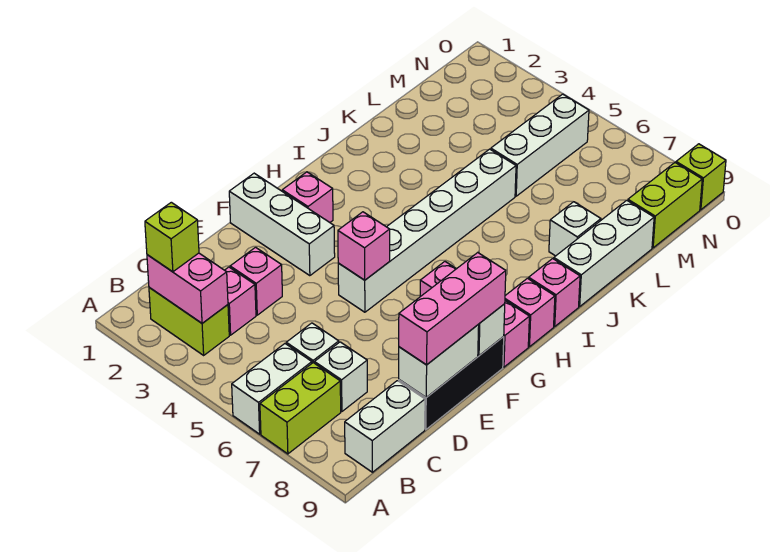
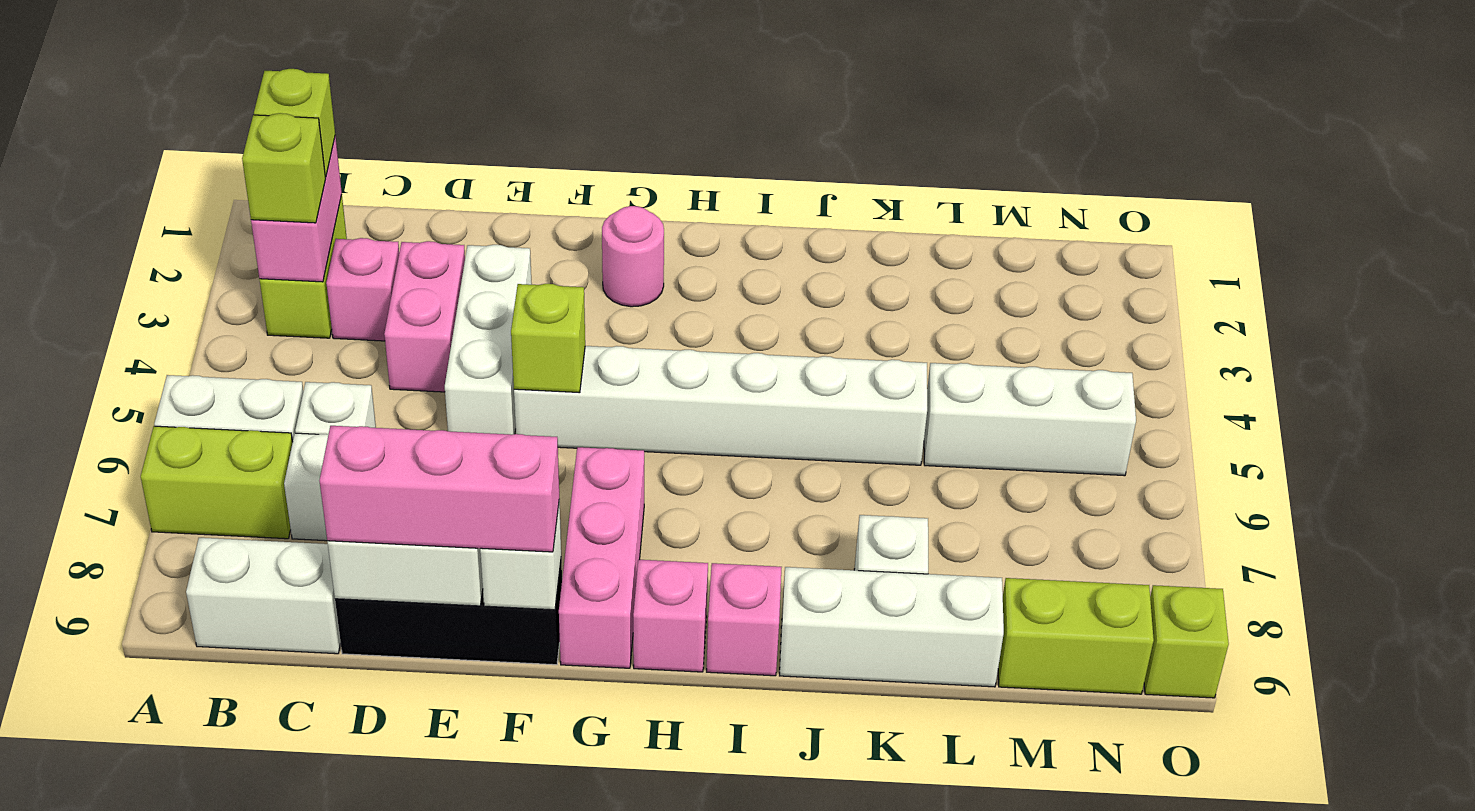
none -> lime 1x1 brick [242,113,326,223]
pink 1x1 brick [230,247,282,315] -> pink 1x2 brick [384,241,465,392]
white 1x3 brick [229,173,335,276] -> white 1x3 brick moved to [445,245,532,435]
pink 1x1 brick [338,212,390,280] -> lime 1x1 brick [511,284,585,393]
pink 1x1 brick [282,172,333,222] -> pink 1x1 round brick [602,206,664,307]

